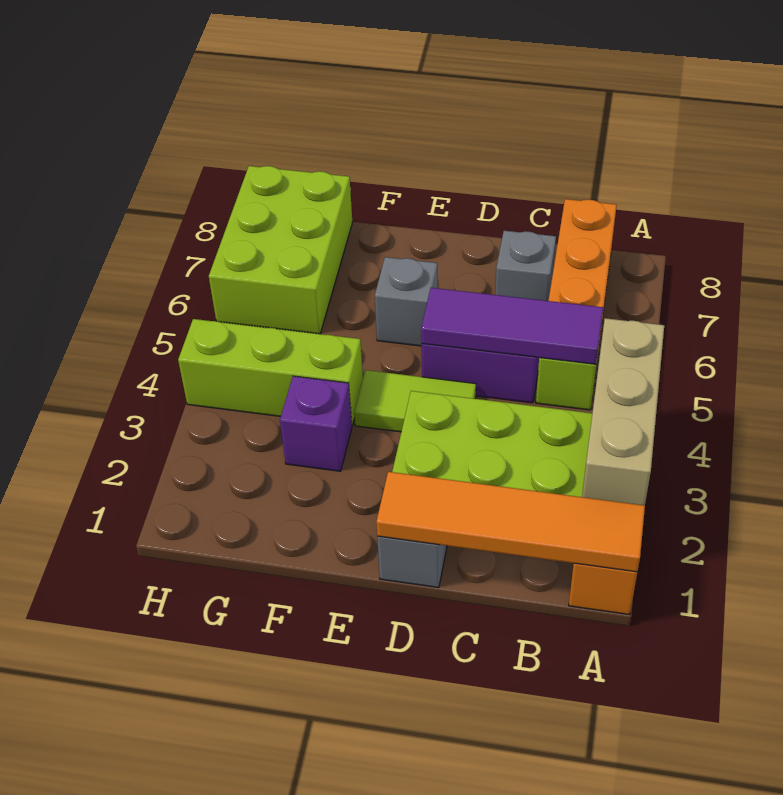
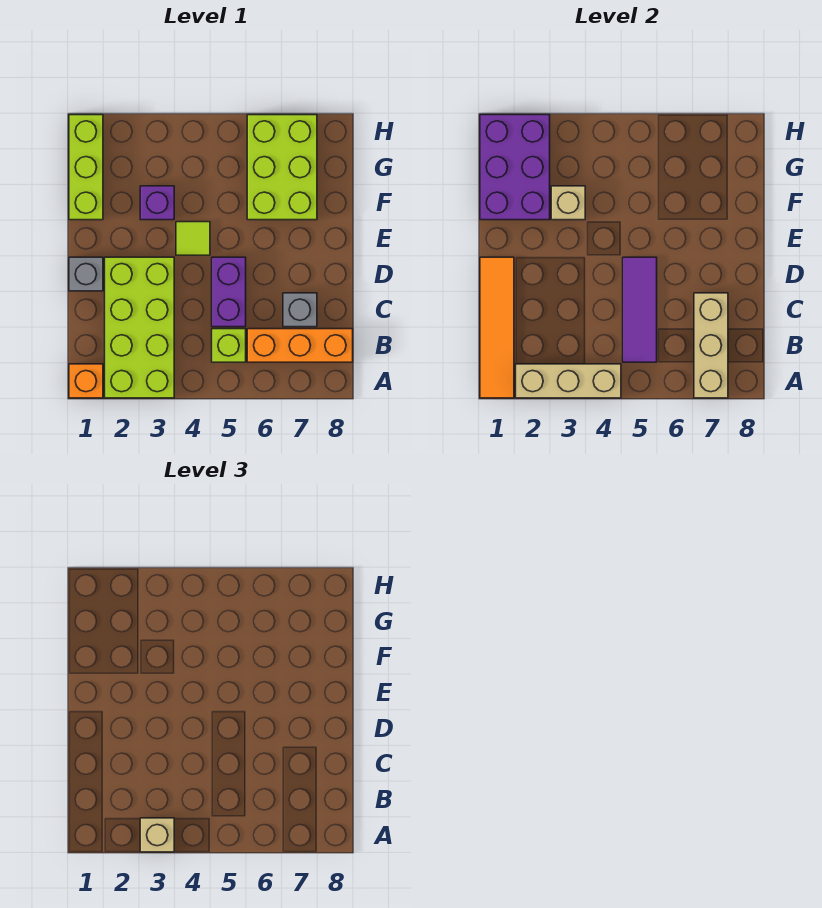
none -> tan 1x1 brick [140,818,174,852]
none -> tan 1x3 brick [694,293,728,398]
lime 1x2 tile [354,370,476,432] -> lime 1x1 tile [176,222,210,255]
grey 1x1 brick [375,257,438,346] -> none
none -> purple 2x3 brick [480,115,550,220]
none -> tan 1x1 brick [551,186,585,220]
lime 1x3 brick [178,319,363,425] -> lime 1x3 brick moved to [69,115,103,220]
lime 2x3 brick [209,166,352,334] -> lime 2x3 brick turned to [247,115,317,220]

